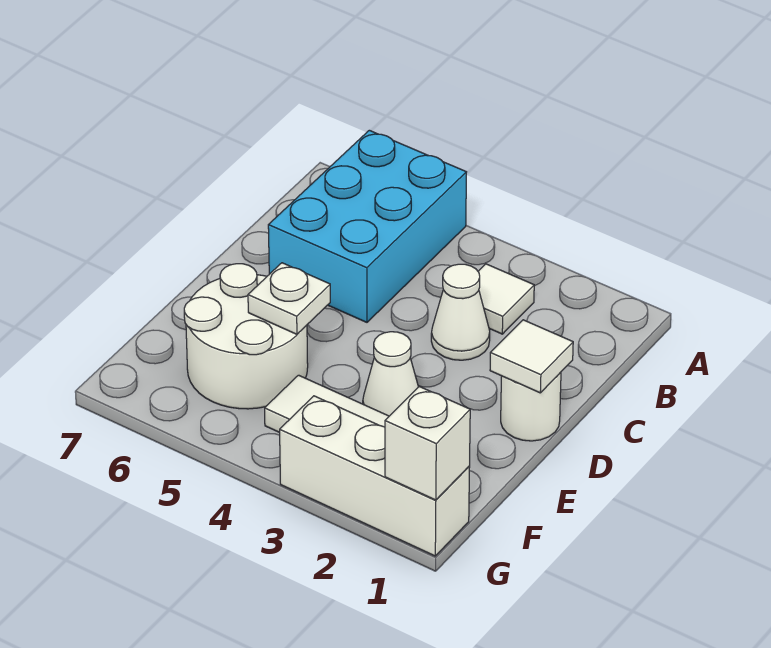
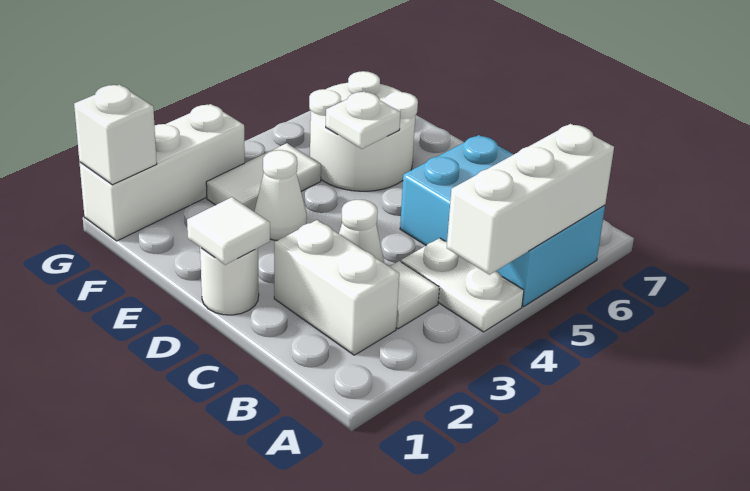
none -> white 1x2 plate [401,238,524,332]
none -> white 1x3 brick [447,124,614,275]
none -> white 1x2 brick [274,220,399,355]

